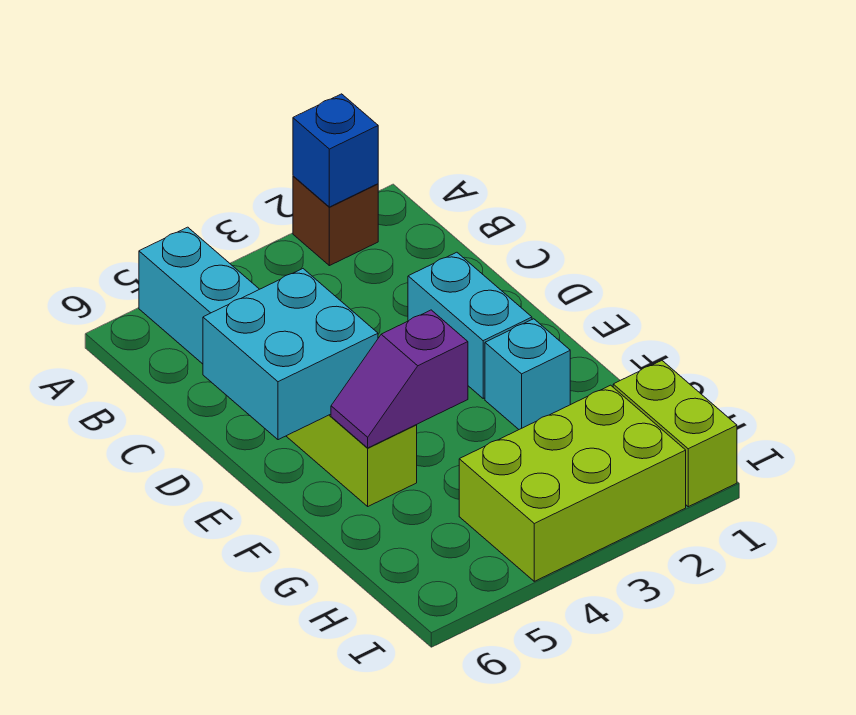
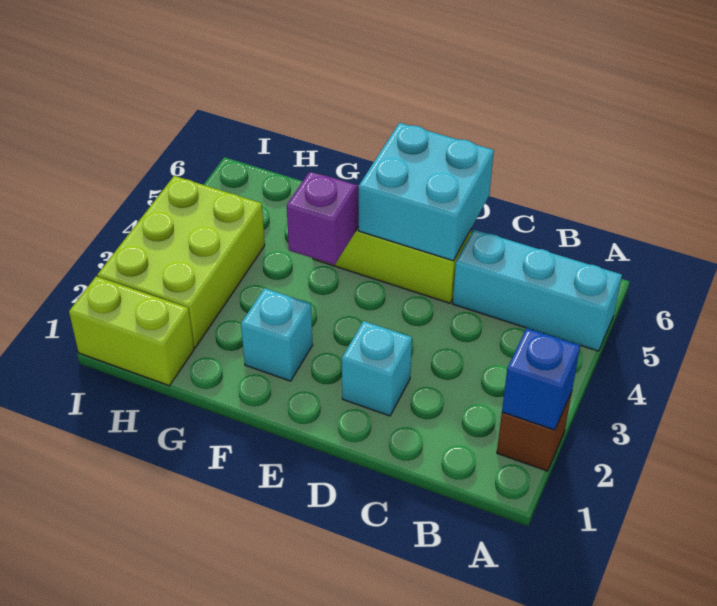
cyan 1x2 brick [408,252,532,398] -> cyan 1x1 brick [342,321,412,416]

